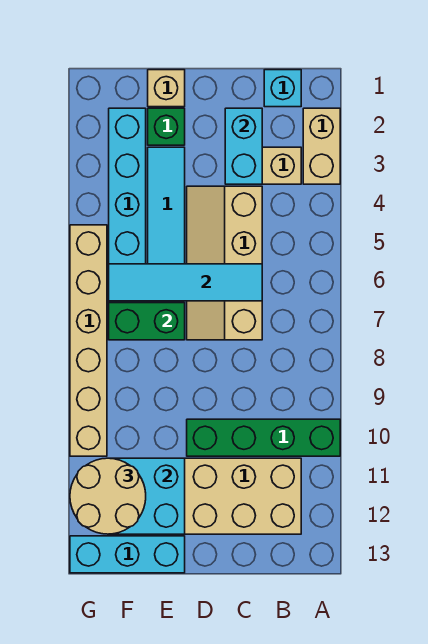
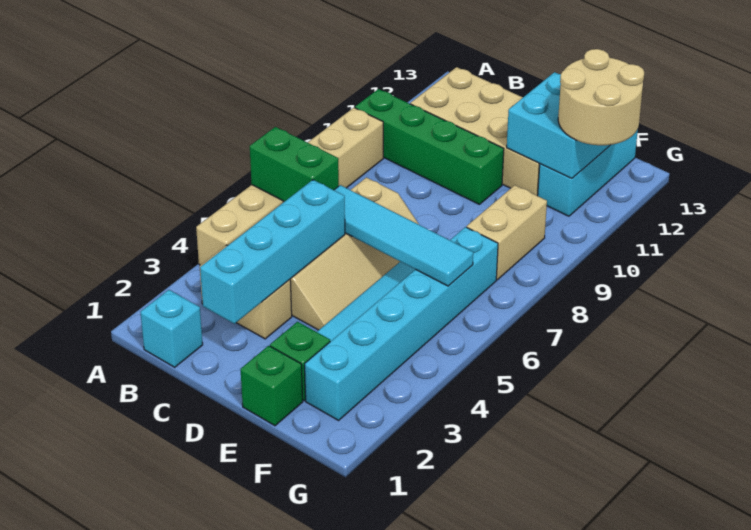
tan 1x2 brick [303,108,340,184] -> tan 1x2 brick moved to [467,185,547,280]
cyan 1x2 brick [225,108,262,184] -> cyan 1x4 brick [200,180,345,324]
tan 1x1 brick [148,70,185,107] -> green 1x1 brick [241,346,303,426]
green 1x2 brick [109,303,185,340] -> green 1x2 brick moved to [250,127,339,202]
cyan 1x3 brick [70,536,185,573] -> cyan 1x3 brick turned to [538,130,638,216]
tan 1x6 brick [70,225,107,456] -> tan 1x6 brick moved to [196,108,383,265]

